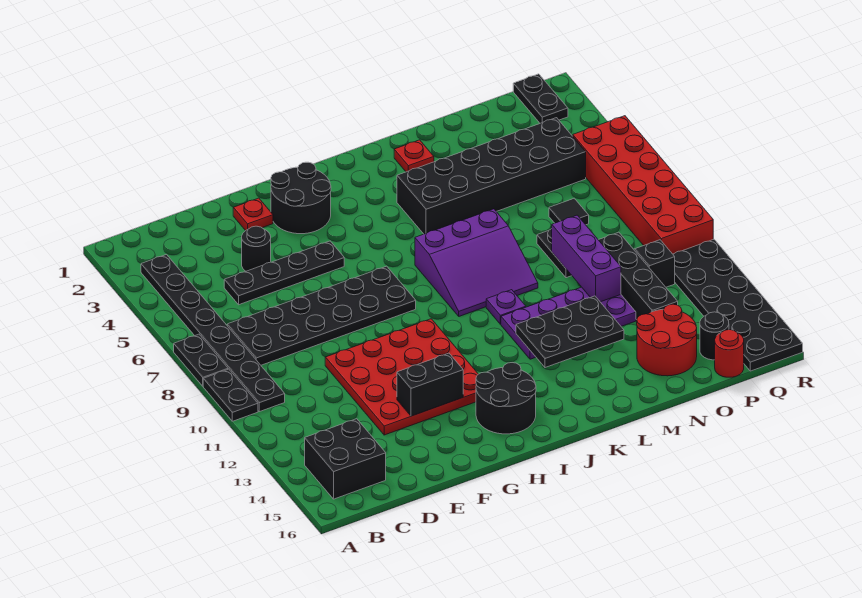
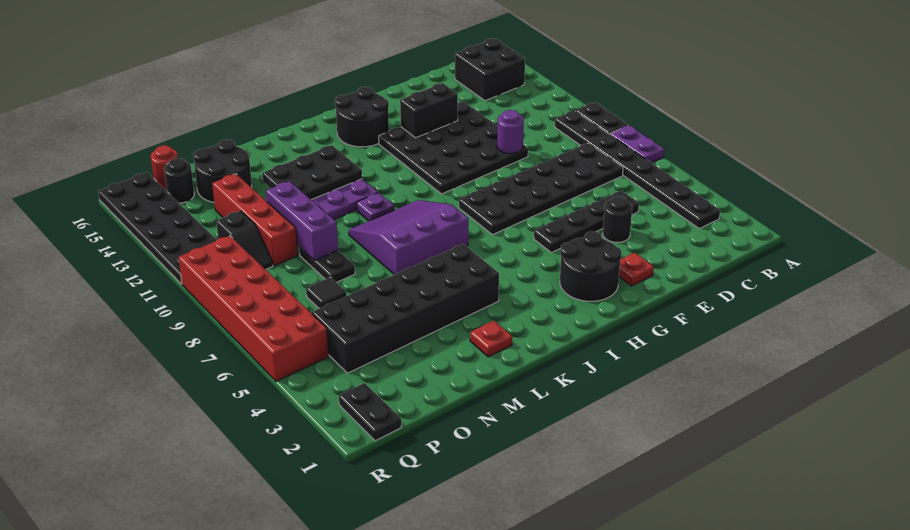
black 1x2 plate [174,334,228,386] -> purple 1x2 plate [610,125,664,163]
red 4x4 plate [325,319,478,435] -> black 4x4 plate [379,102,528,194]
none -> purple 1x1 round brick [497,110,524,154]
red 2x2 round brick [637,304,697,376] -> black 2x2 round brick [193,139,252,202]
black 1x4 brick [599,232,678,320] -> red 1x4 brick [212,174,298,266]

